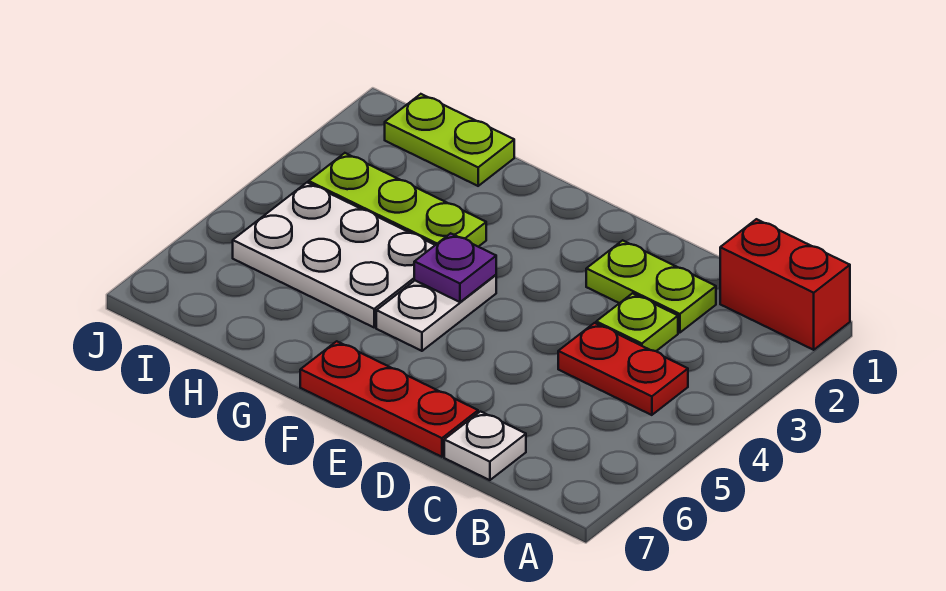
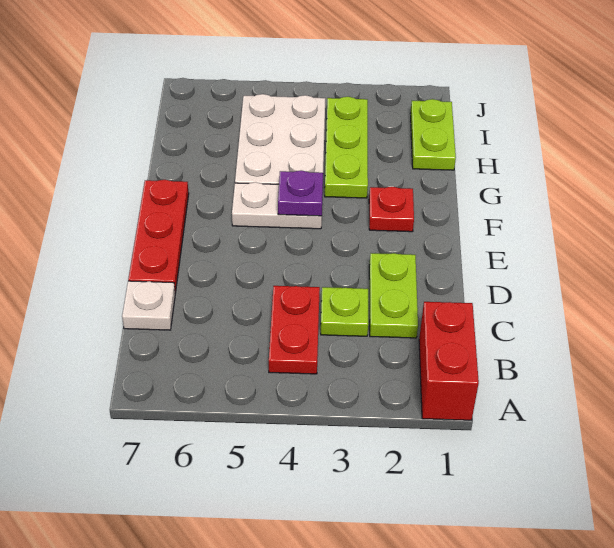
none -> red 1x1 plate [369,187,414,232]

